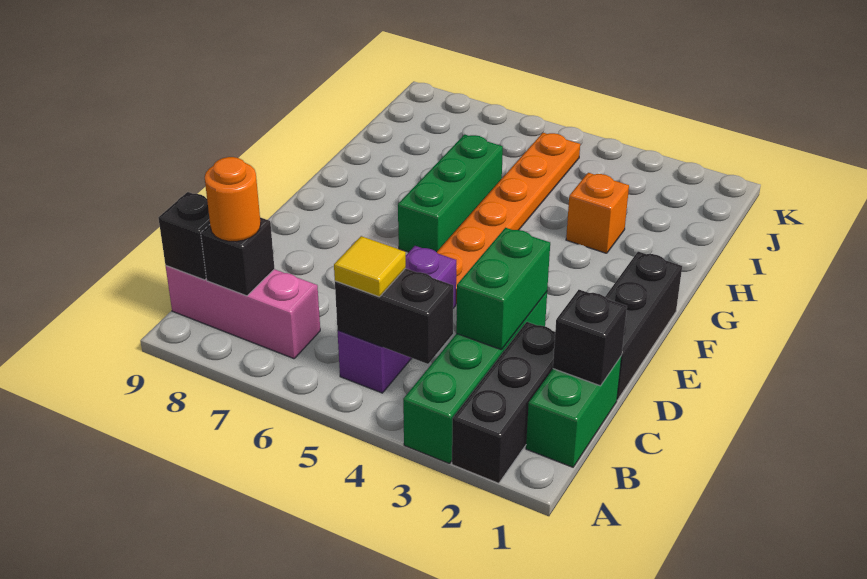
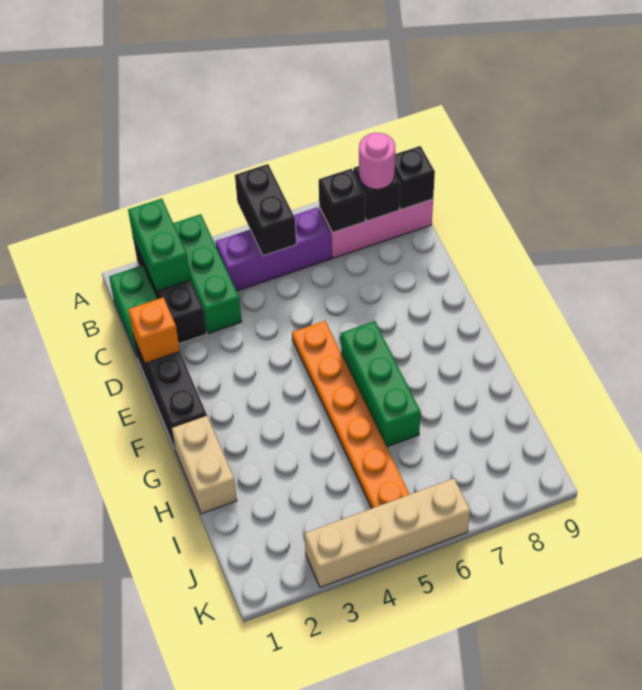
green 1x4 brick [403,292,547,464] -> green 1x3 brick [173,214,242,333]
black 1x2 brick [335,268,453,364] -> black 1x2 brick turned to [235,164,296,256]
purple 1x3 brick [338,246,456,393] -> purple 1x3 brick turned to [215,207,331,291]
yellow 1x1 tile [334,236,406,297] -> none
orange 1x1 round brick [205,157,261,241] -> pink 1x1 round brick [359,133,395,189]
black 1x1 brick [553,290,627,386] -> black 1x1 brick moved to [319,169,365,232]
green 1x2 brick [456,228,550,350] -> green 1x2 brick moved to [128,199,190,291]
none -> tan 1x2 brick [171,415,237,514]
orange 1x1 brick [566,173,629,253] -> orange 1x1 brick moved to [128,297,180,363]
none -> tan 1x4 brick [304,478,470,587]

